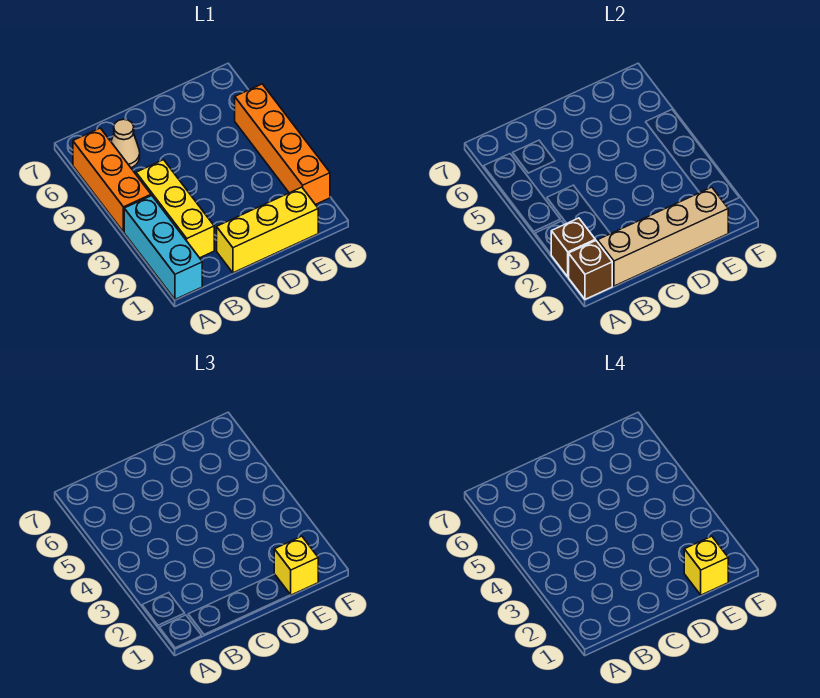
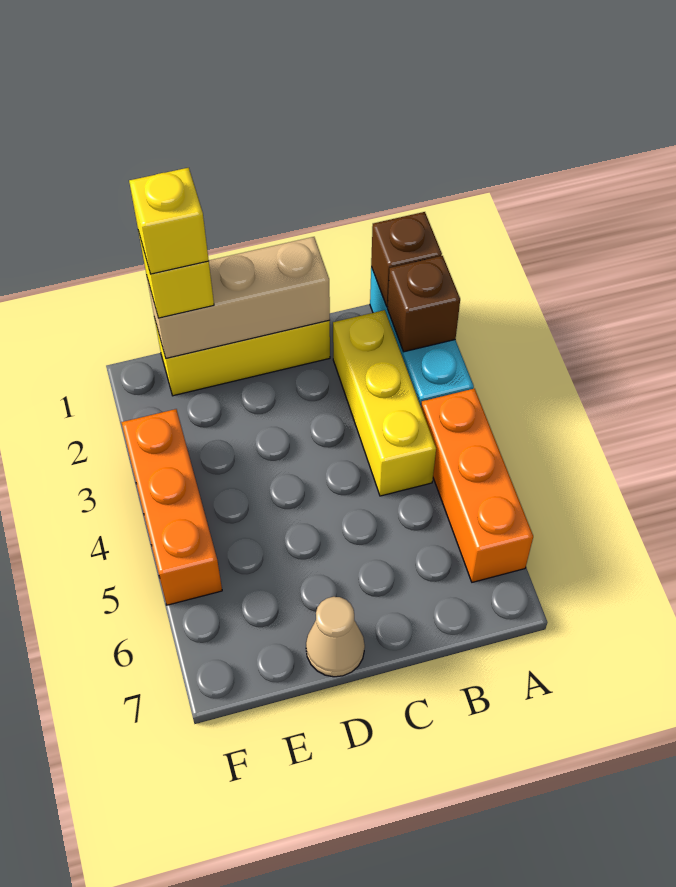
tan 1x4 brick [598,187,728,286] -> tan 1x3 brick [147,237,330,358]
tan 1x1 cone [111,119,140,168] -> tan 1x1 cone moved to [306,597,365,677]
orange 1x4 brick [235,84,330,205] -> orange 1x3 brick [121,409,222,605]

